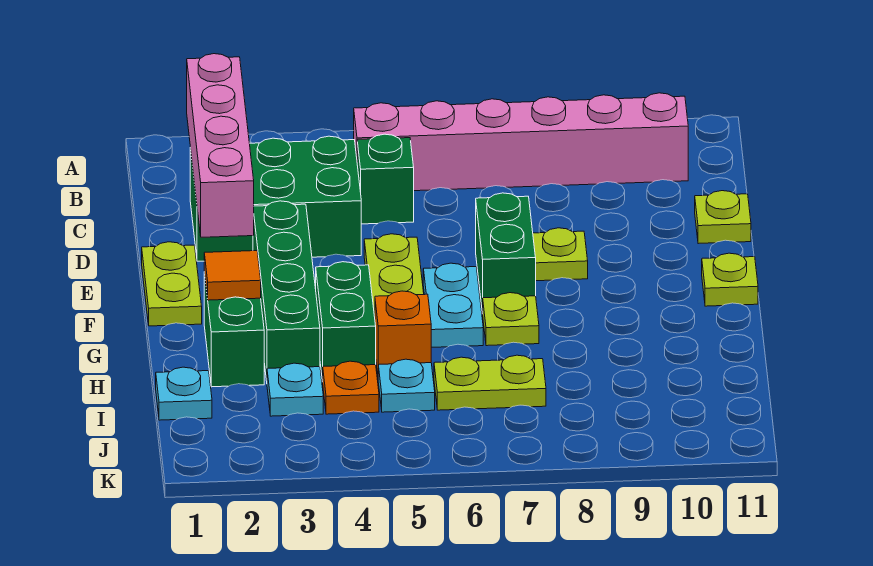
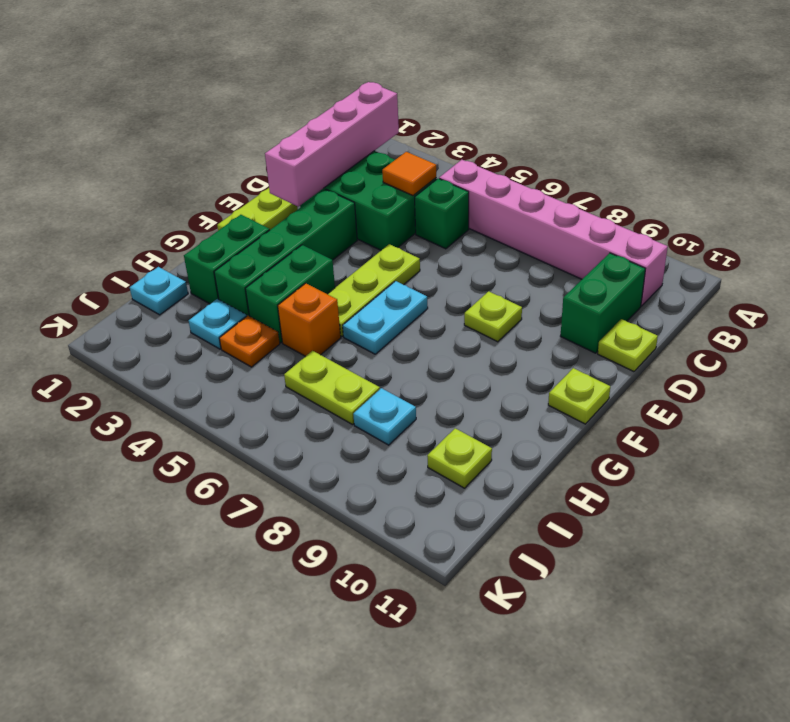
green 1x2 brick [476,193,536,314] -> green 1x2 brick moved to [561,253,645,353]
orange 1x1 tile [204,251,261,300] -> orange 1x1 tile moved to [382,152,436,196]
lime 1x1 plate [483,293,539,346] -> lime 1x1 plate moved to [427,428,492,488]
cyan 1x1 plate [378,359,435,412] -> cyan 1x1 plate moved to [353,388,416,445]

